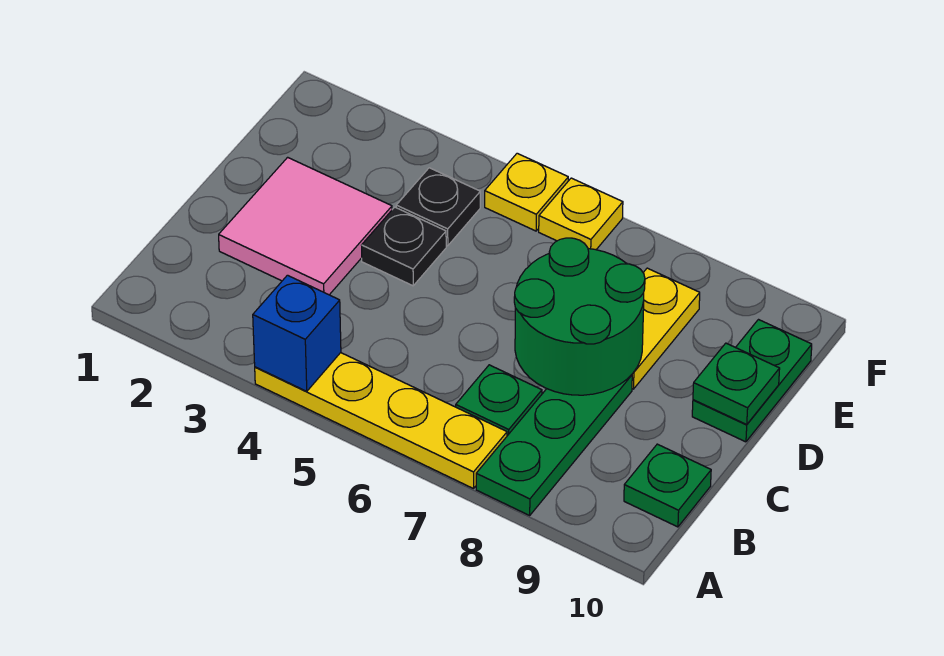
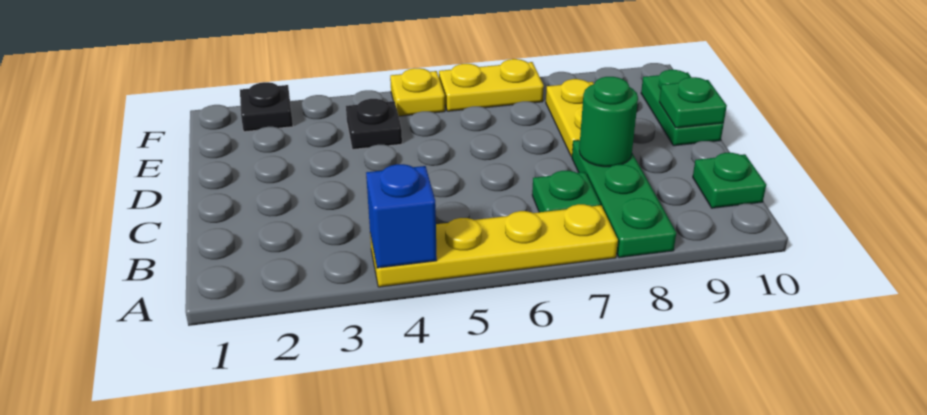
pink 2x2 tile [219,157,392,295] -> none
green 2x2 round brick [514,238,645,395] -> green 1x1 round brick [579,77,638,167]
black 1x1 plate [362,207,446,286] -> black 1x1 plate moved to [240,82,293,132]
yellow 1x1 plate [539,178,623,250] -> yellow 1x2 plate [439,59,544,111]

